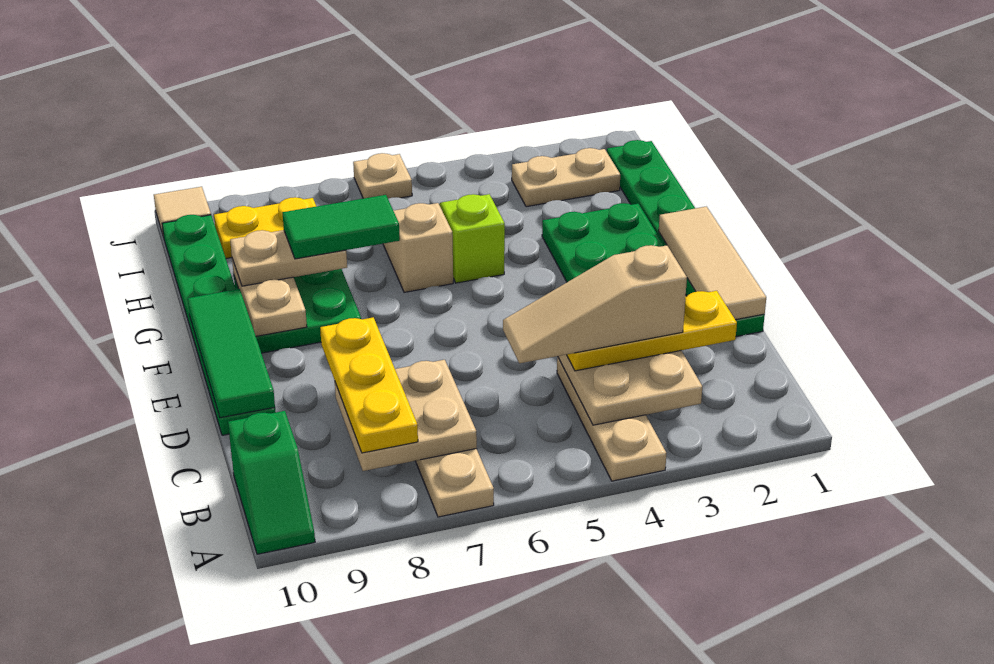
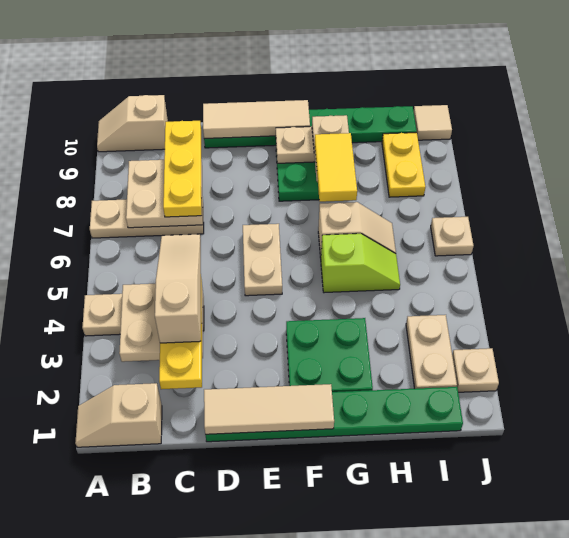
none -> tan 1x2 slope [75,383,162,447]
green 1x2 slope [228,411,315,554] -> tan 1x2 slope [97,95,168,152]
yellow 1x3 plate [320,317,418,453] -> yellow 1x3 plate turned to [163,121,202,217]
green 1x3 tile [188,289,275,418] -> tan 1x3 tile [203,100,310,139]
none -> tan 1x2 plate [243,224,282,296]
green 1x2 tile [283,195,400,259] -> yellow 1x2 tile [315,133,357,202]
none -> tan 1x1 plate [452,348,499,392]

